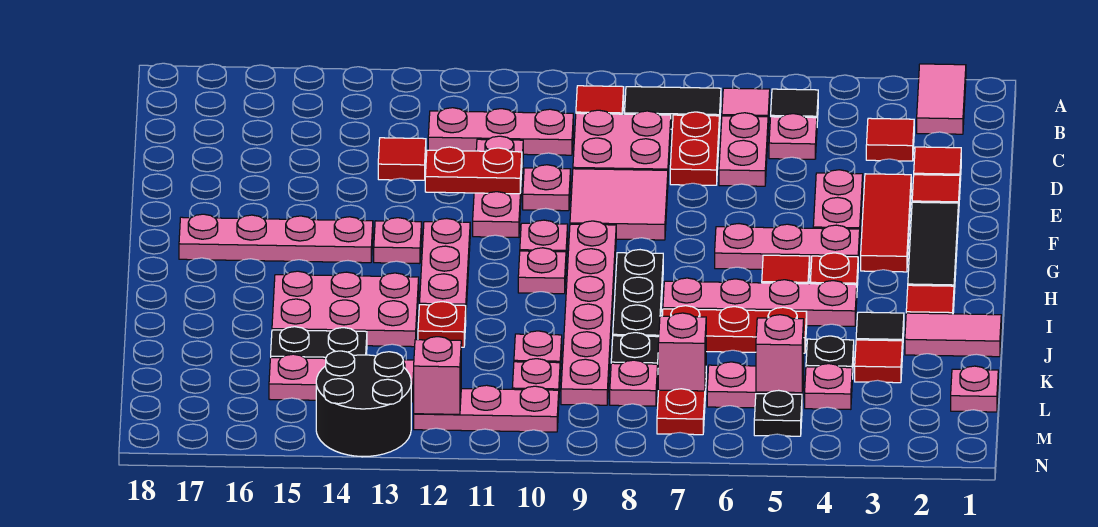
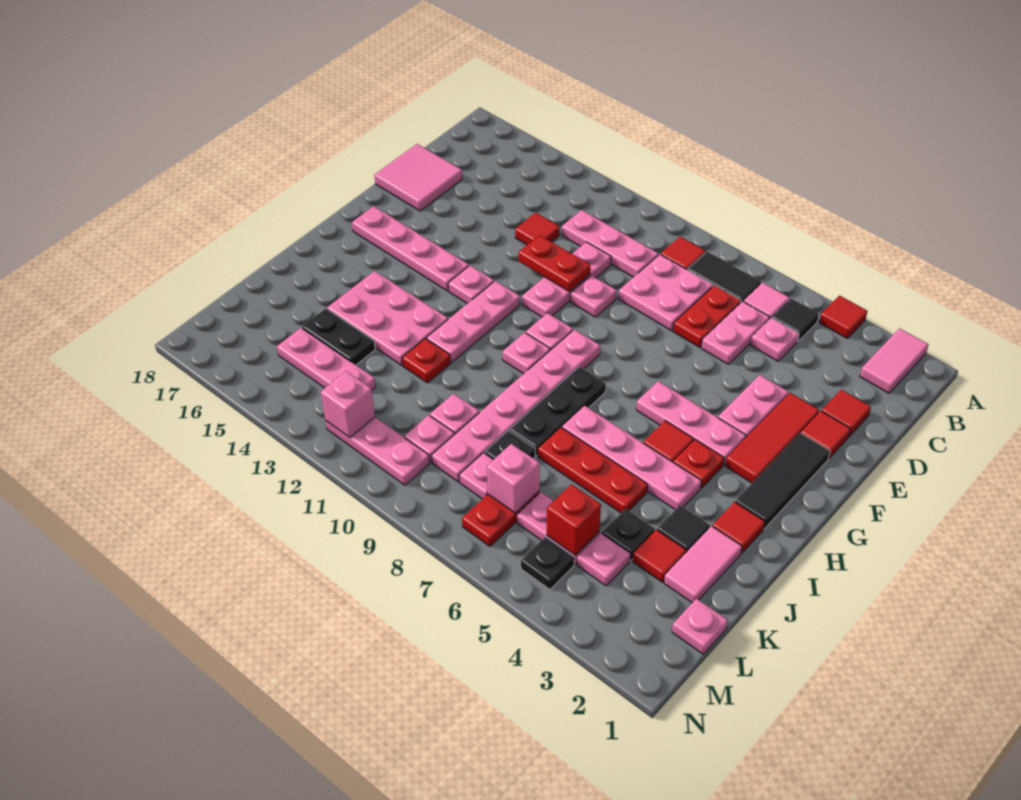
red 1x1 tile [866,118,914,161] -> red 1x1 tile moved to [819,296,868,338]
pink 2x2 tile [570,169,668,240] -> pink 2x2 tile moved to [374,144,462,211]
pink 1x2 tile [905,313,1001,357] -> pink 1x2 tile turned to [664,526,742,603]
pink 1x1 brick [756,315,804,393] -> red 1x1 brick [547,484,601,555]
black 2x2 round brick [316,351,411,457] -> none

